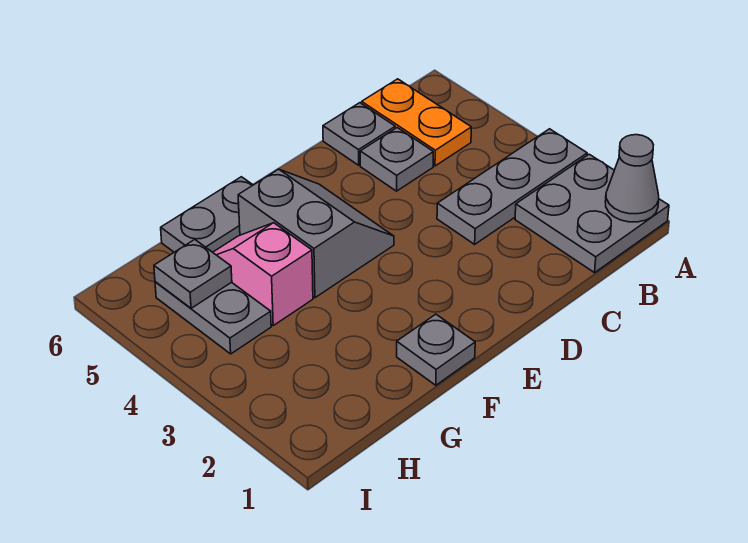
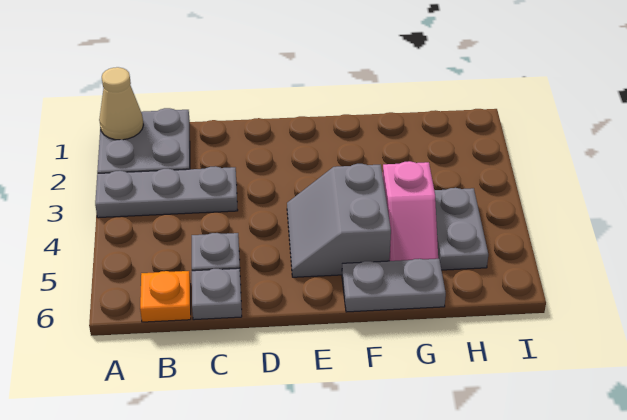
grey 1x1 cone [605,135,659,222] -> tan 1x1 cone [99,67,143,140]
orange 1x2 plate [362,79,471,166] -> orange 1x1 plate [140,271,191,322]
grey 1x1 plate [397,314,475,385] -> none
grey 1x1 plate [154,240,232,308] -> none

